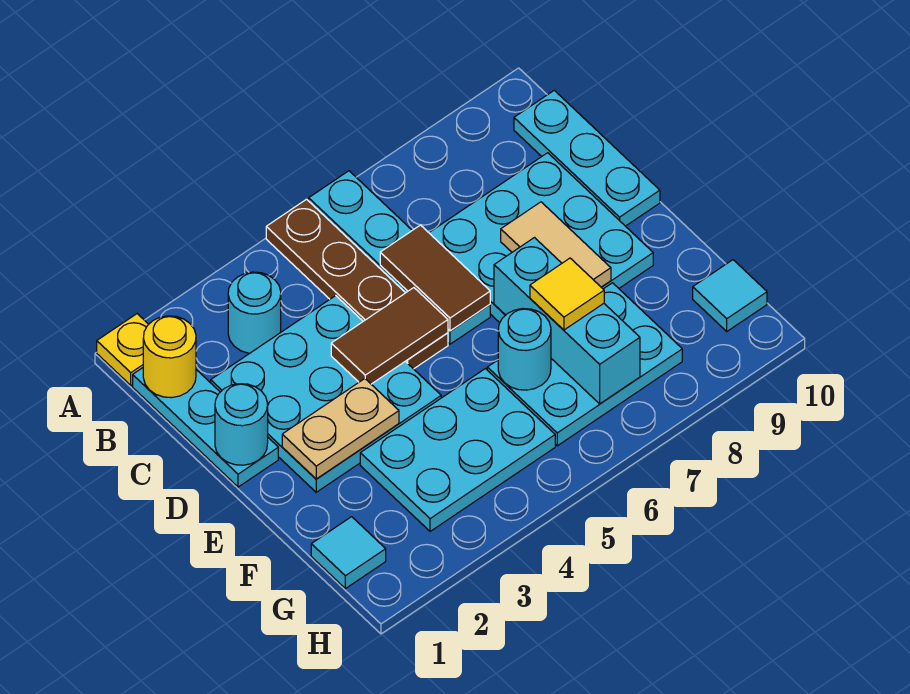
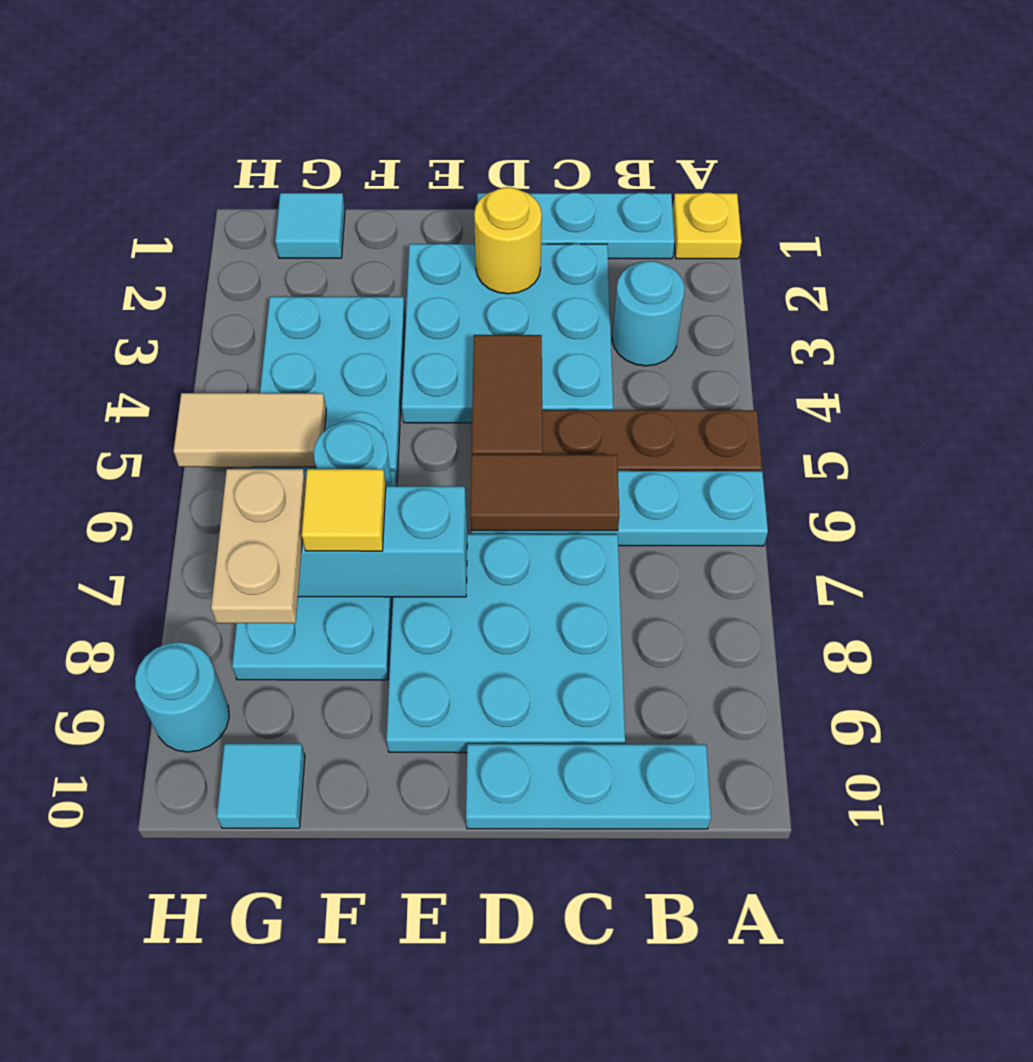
yellow 1x1 round brick [143,316,196,398] -> yellow 1x1 round brick moved to [474,187,542,294]
cyan 1x1 round brick [215,384,268,465] -> cyan 1x1 round brick moved to [135,642,229,752]
tan 1x2 tile [501,202,611,287] -> tan 1x2 tile moved to [174,393,326,467]
tan 1x2 plate [282,379,399,479] -> tan 1x2 plate moved to [211,469,306,623]

